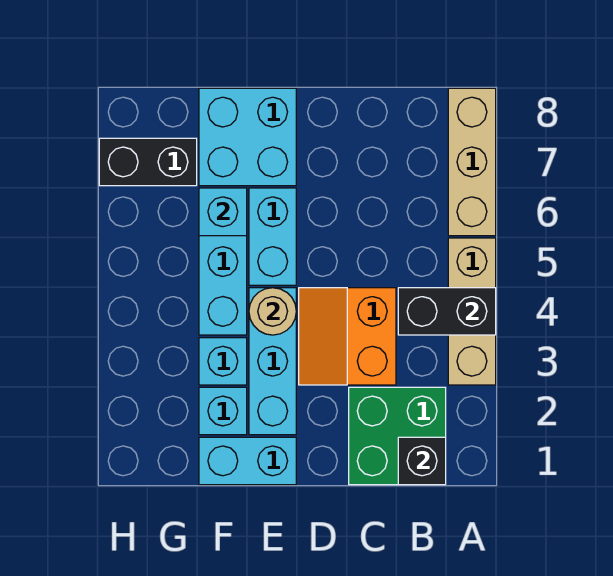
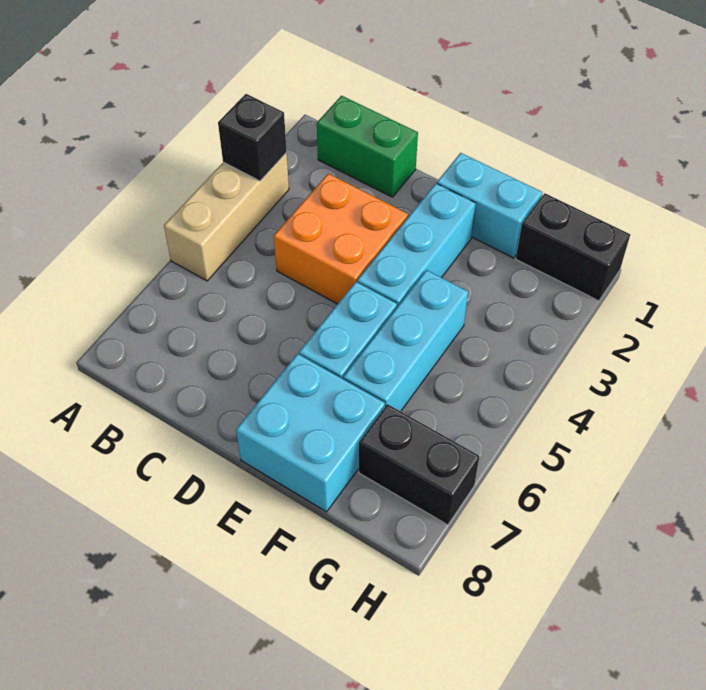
black 1x2 brick [398,288,496,335] -> black 1x2 brick moved to [516,193,630,301]
tan 1x3 brick [448,88,496,236] -> none
green 2x2 brick [349,387,446,485] -> green 1x2 brick [317,96,418,197]
black 1x1 brick [398,437,446,485] -> black 1x1 brick moved to [218,94,287,181]
orange 2x2 slope [299,288,396,385] -> orange 2x2 brick [274,174,408,304]
tan 1x1 round brick [249,288,296,335] -> none
cyan 1x1 brick [199,387,247,435] -> none
cyan 1x1 brick [199,338,247,385] -> none
cyan 1x1 brick [199,188,247,236] -> none

